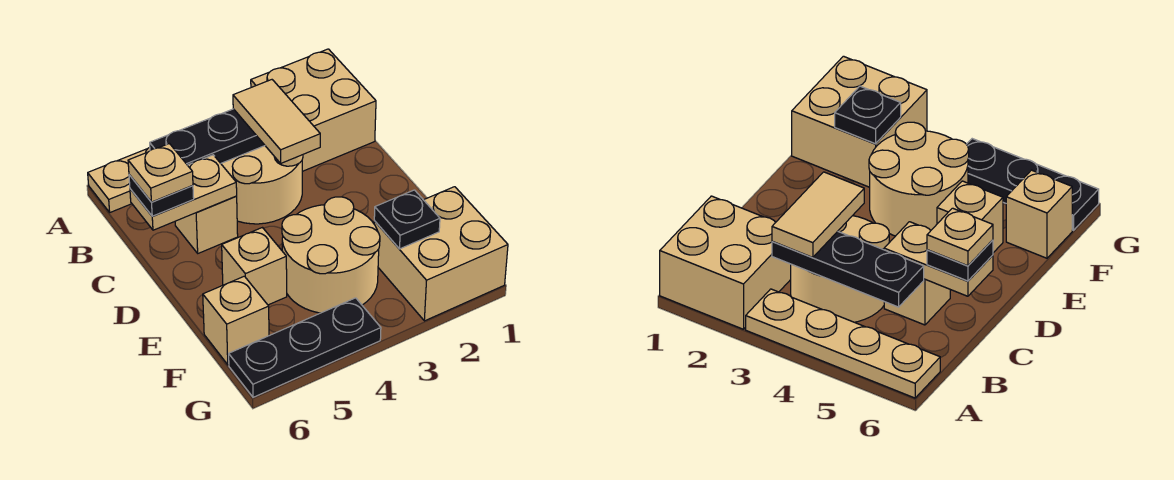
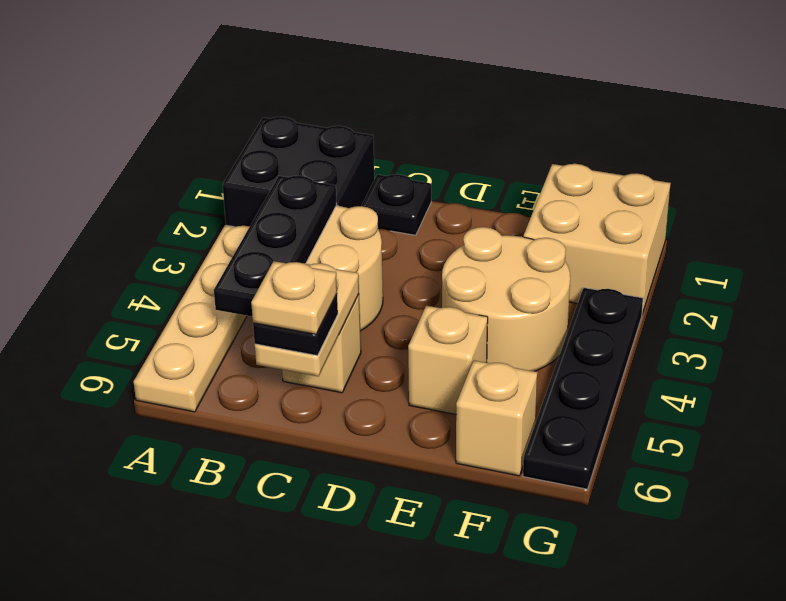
tan 2x2 brick [251,49,376,171] -> black 2x2 brick [223,117,374,227]
tan 1x2 tile [233,80,320,163] -> none
black 1x1 plate [374,190,440,249] -> black 1x1 plate moved to [361,174,431,235]
black 1x3 plate [229,298,381,397] -> black 1x4 plate [523,288,643,489]

